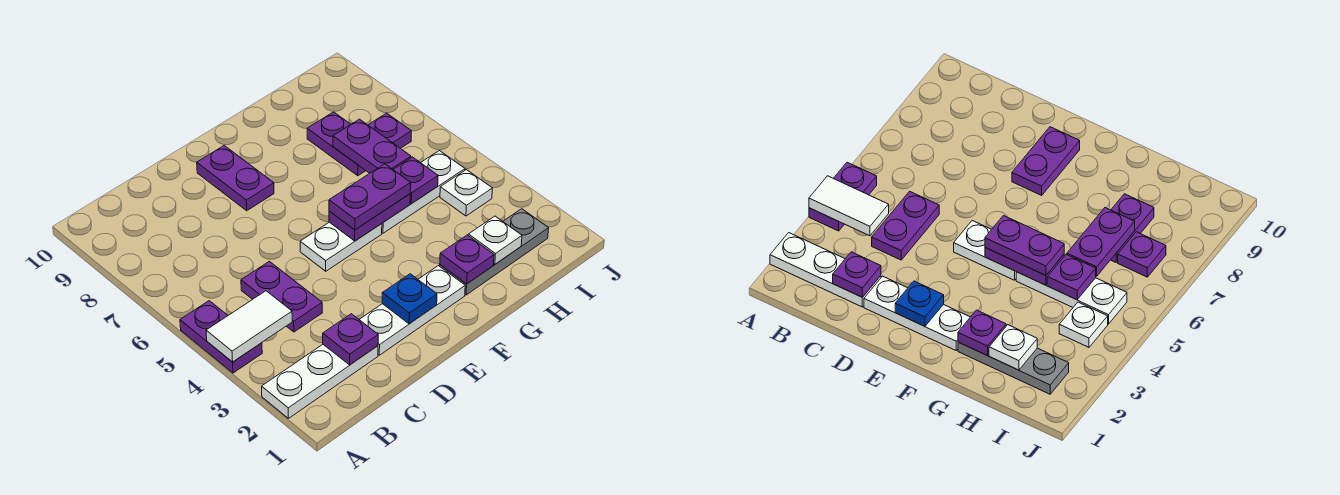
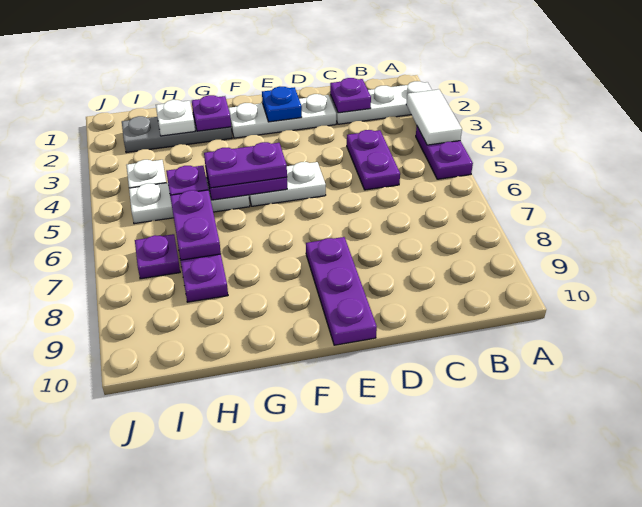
white 1x2 tile [206,291,292,362] -> white 1x2 tile turned to [406,89,462,145]
purple 1x2 plate [197,146,274,211] -> purple 1x3 plate [306,237,377,345]

